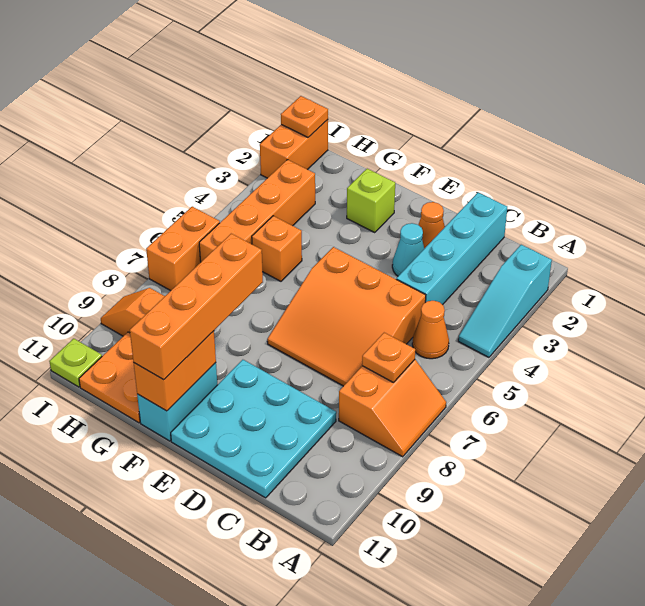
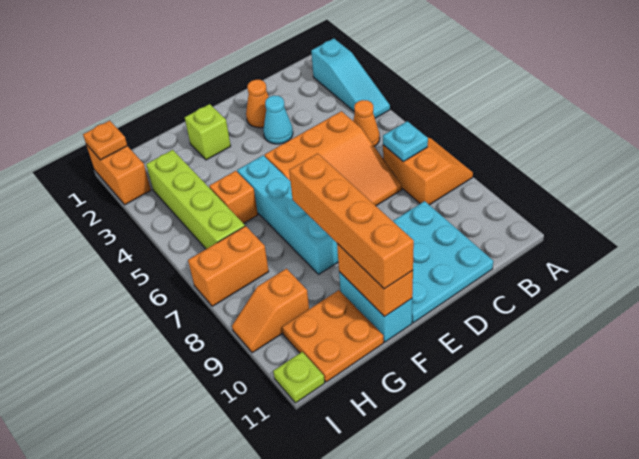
orange 1x1 plate [362,333,415,383] -> cyan 1x1 plate [383,121,428,162]
cyan 1x4 brick [397,193,507,305] -> cyan 1x4 brick moved to [237,156,338,274]
orange 1x4 brick [199,160,315,262] -> lime 1x4 brick [146,150,245,249]
orange 1x2 brick [146,207,220,291] -> orange 1x2 brick turned to [188,226,269,306]

